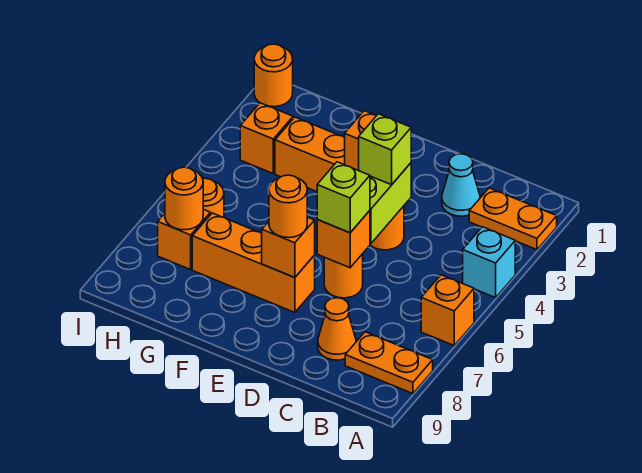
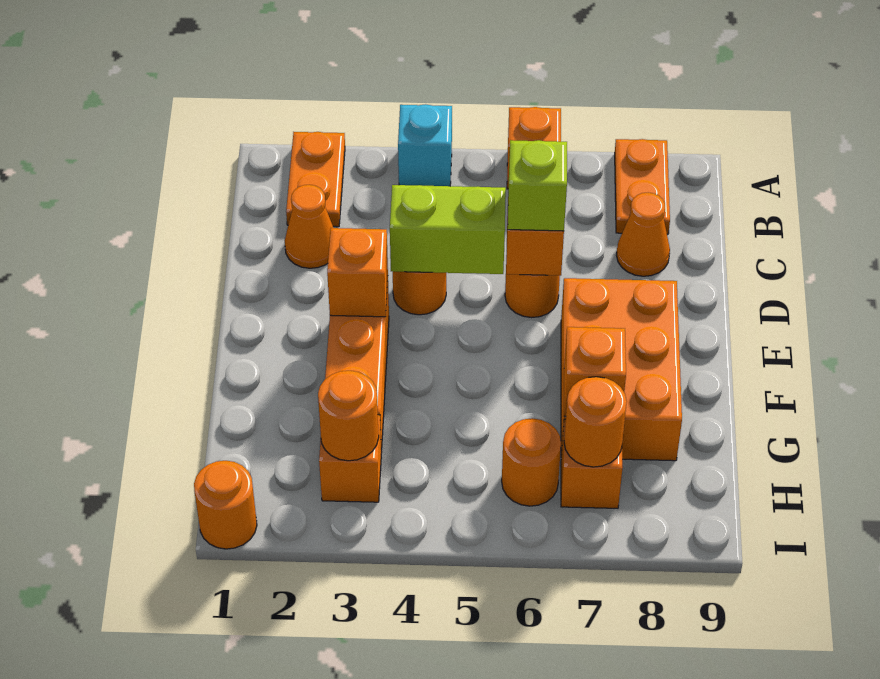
cyan 1x1 cone [442,154,480,216] -> orange 1x1 cone [285,185,333,268]
lime 1x1 brick [359,114,411,185] -> none
orange 1x3 brick [192,213,315,312] -> orange 2x3 brick [561,278,682,461]
orange 1x1 brick [262,217,315,278] -> orange 1x1 brick moved to [564,327,626,416]
orange 1x1 round brick [269,175,307,238] -> orange 1x1 round brick moved to [318,371,379,461]

